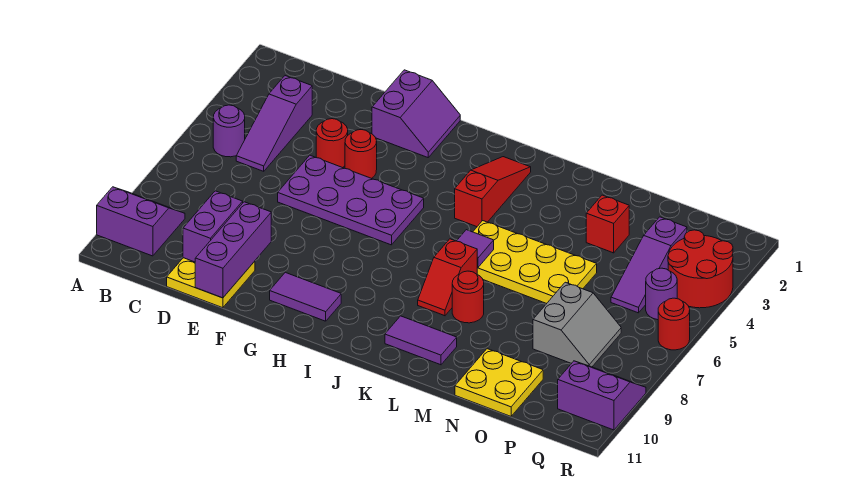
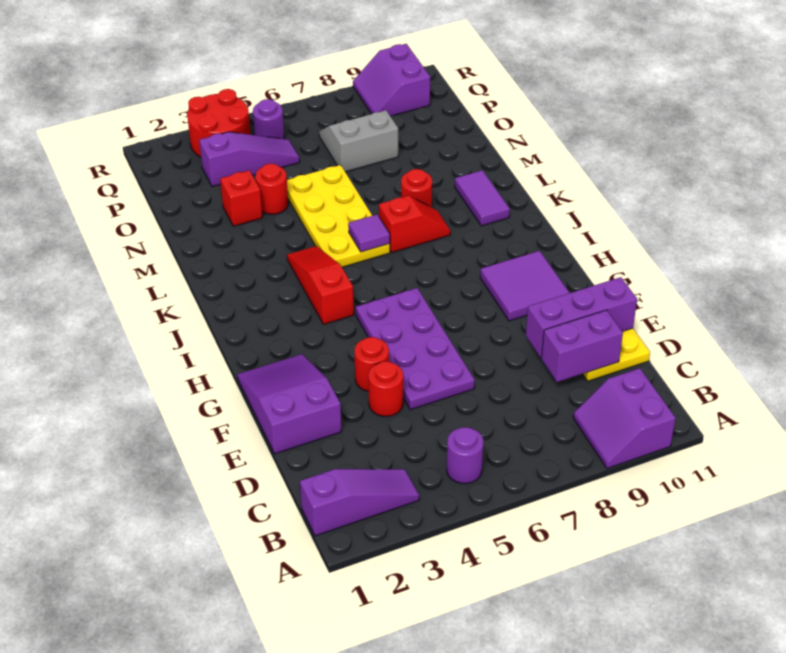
purple 1x3 slope [236,76,312,171] -> purple 1x3 slope moved to [300,469,419,536]
purple 2x2 slope [372,70,460,157] -> purple 2x3 slope [237,354,342,454]
purple 1x2 tile [270,272,341,321] -> purple 2x2 tile [480,251,569,321]
red 1x3 slope [455,157,531,227] -> red 1x3 slope turned to [287,246,354,324]
yellow 2x2 plate [455,349,543,416] -> none
red 1x1 round brick [658,298,690,350] -> red 1x1 round brick moved to [255,164,288,214]

